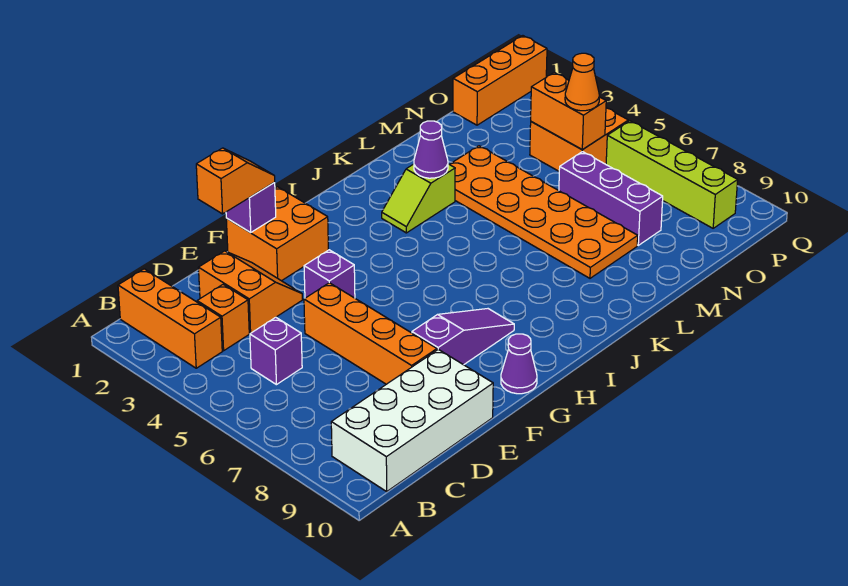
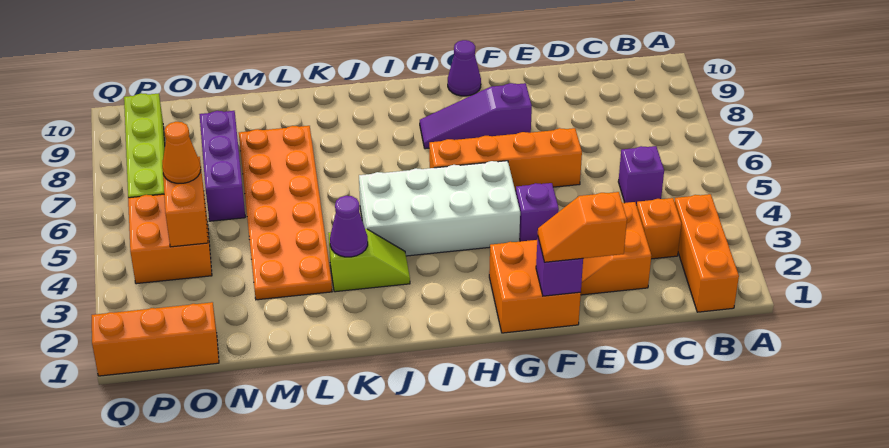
white 2x4 brick [331,349,493,491] -> white 2x4 brick moved to [359,161,520,256]
orange 1x4 brick [304,283,437,384] -> orange 1x4 brick turned to [429,128,582,191]

